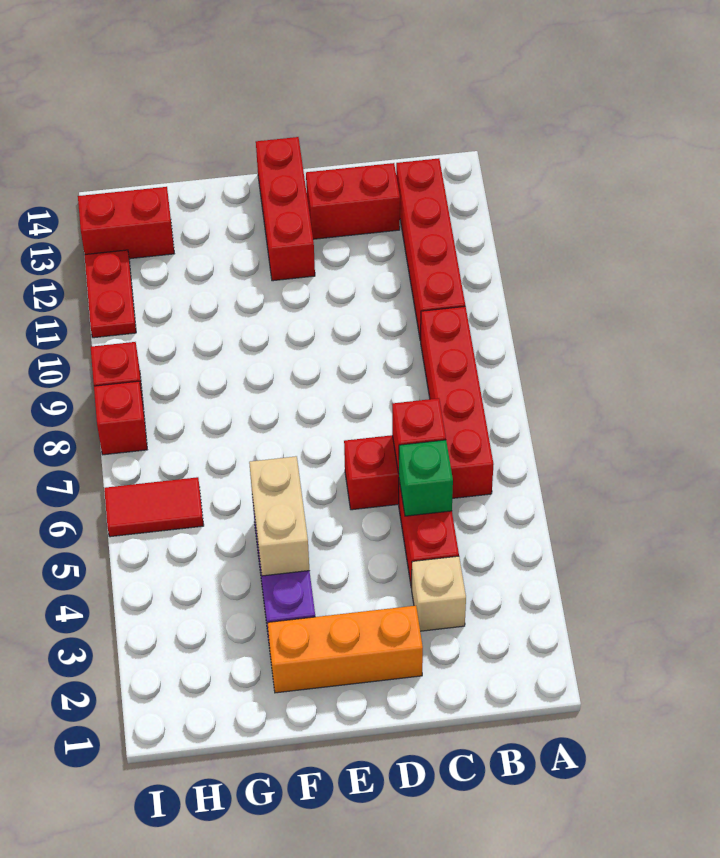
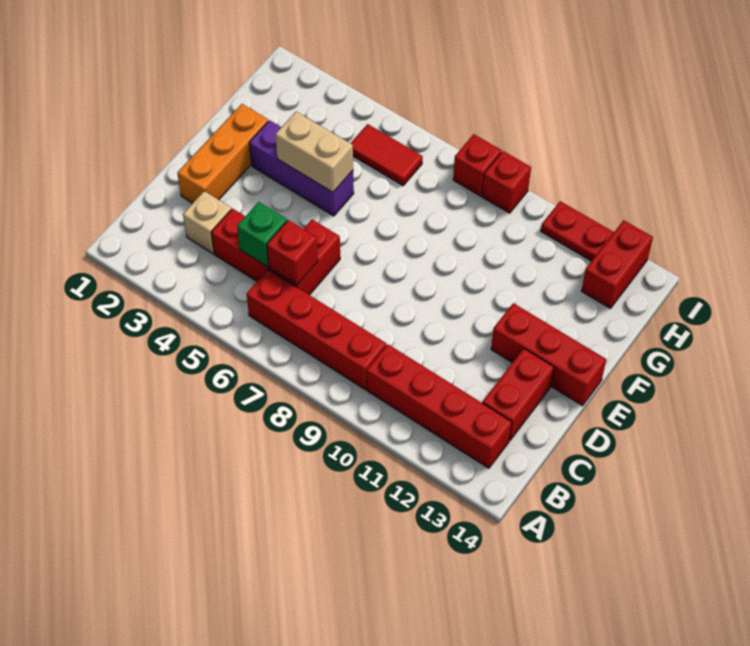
red 1x2 tile [104,477,204,537] -> red 1x2 tile turned to [350,124,423,186]

